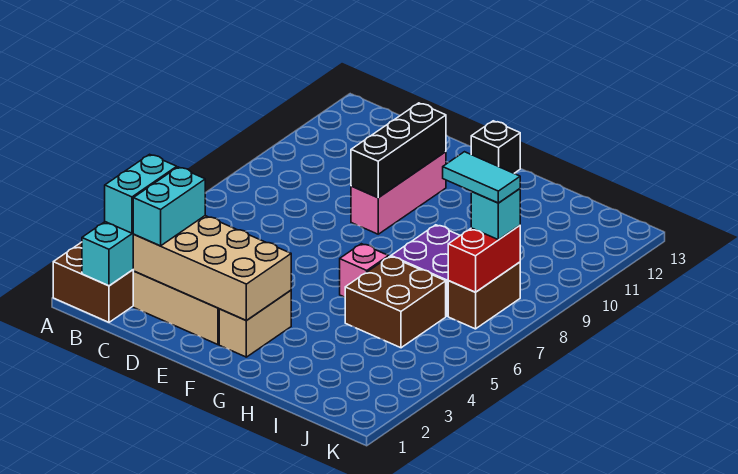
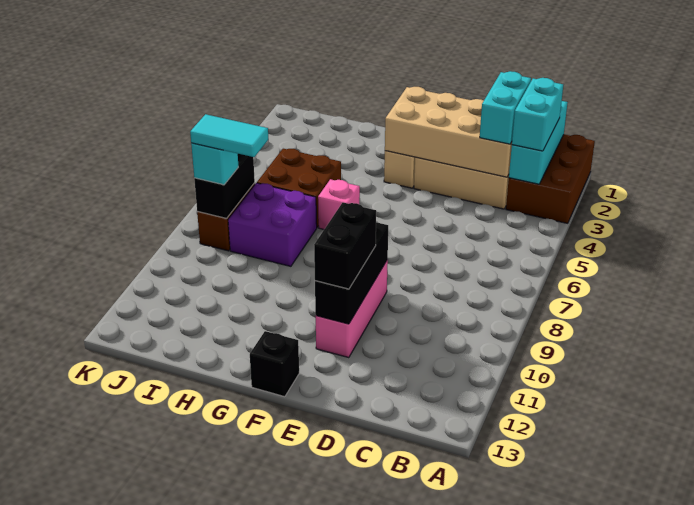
none -> black 1x2 brick [314,202,376,289]
red 1x2 brick [448,225,520,292] -> black 1x2 brick [194,154,255,219]

